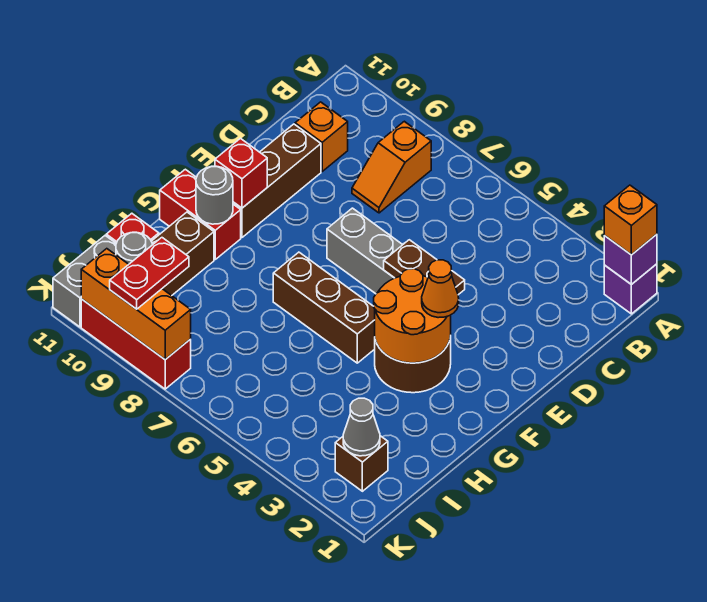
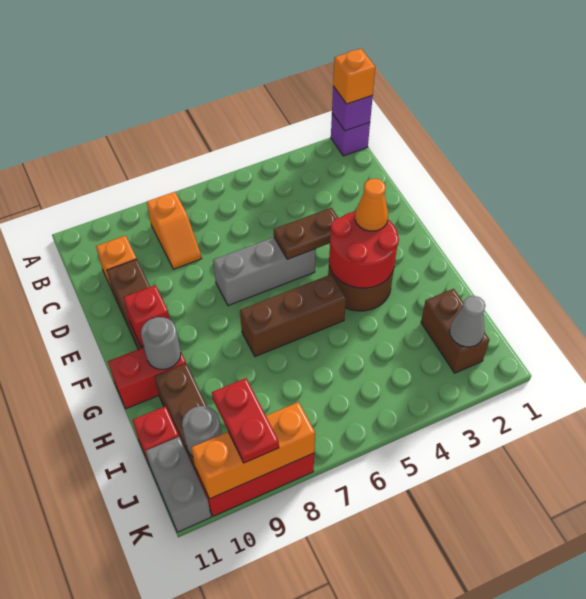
orange 2x2 round brick [374,269,451,363] -> red 2x2 round brick [329,211,399,288]
brown 1x1 brick [335,436,388,491] -> brown 1x2 brick [421,289,490,373]

